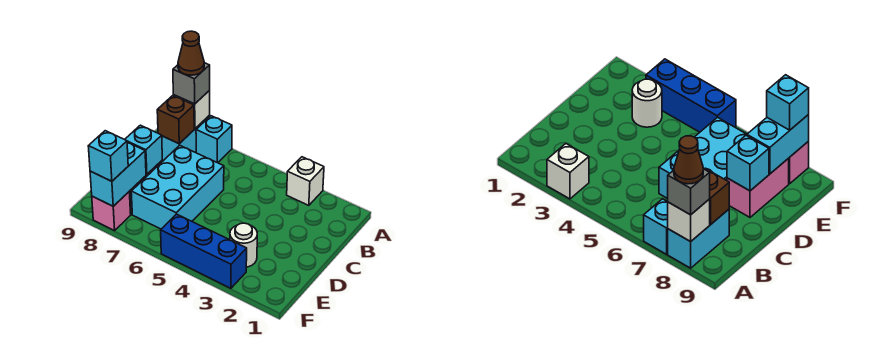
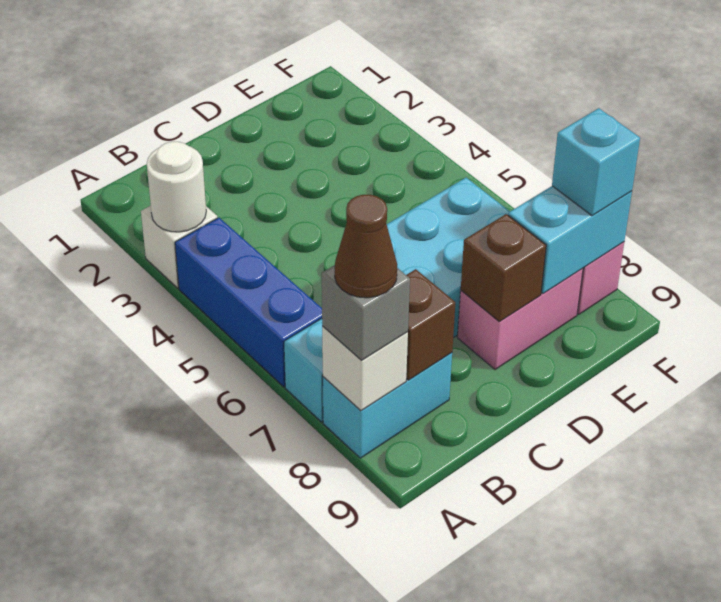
cyan 1x1 brick [125,125,162,174] -> brown 1x1 brick [461,214,546,322]
white 1x1 round brick [230,223,257,267] -> white 1x1 round brick moved to [147,142,206,232]
blue 1x3 brick [161,214,247,288] -> blue 1x3 brick moved to [175,218,322,387]

